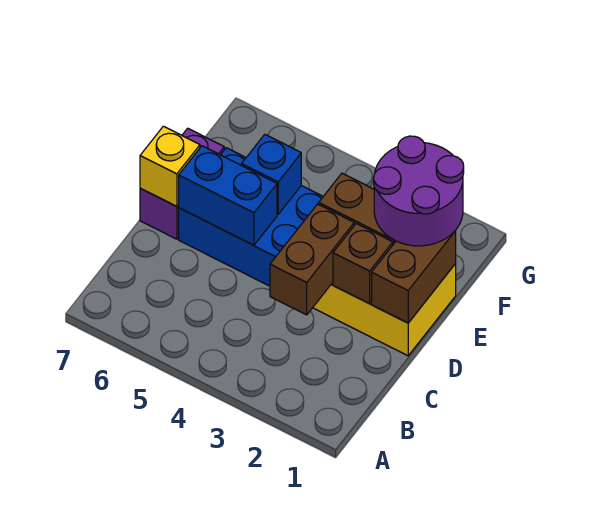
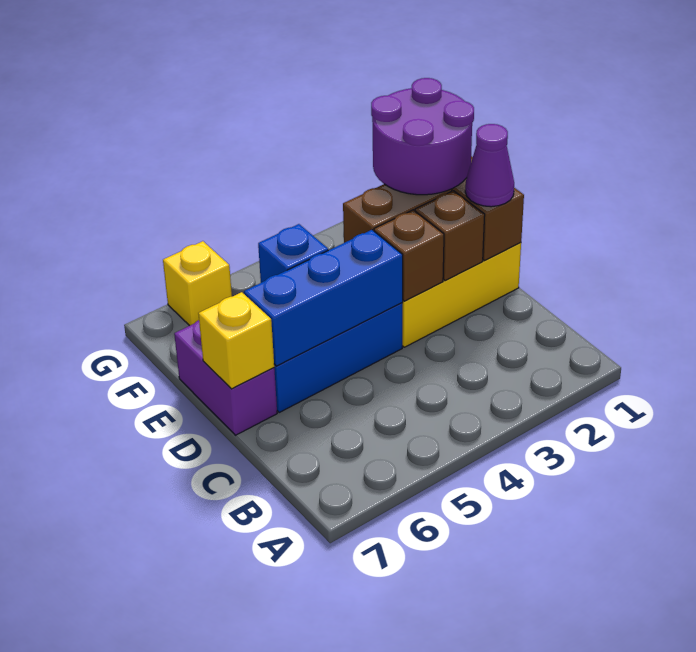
brown 1x2 brick [270,204,354,315] -> brown 1x1 brick [374,210,444,301]
none -> purple 1x1 cone [465,124,514,207]
blue 1x2 brick [179,146,277,245] -> blue 1x3 brick [244,230,403,366]
none -> yellow 1x1 brick [163,241,232,326]

